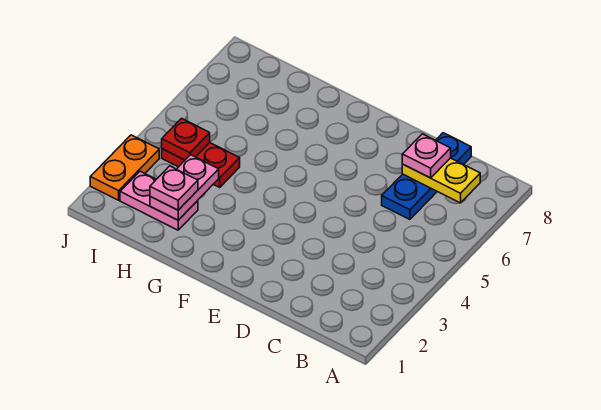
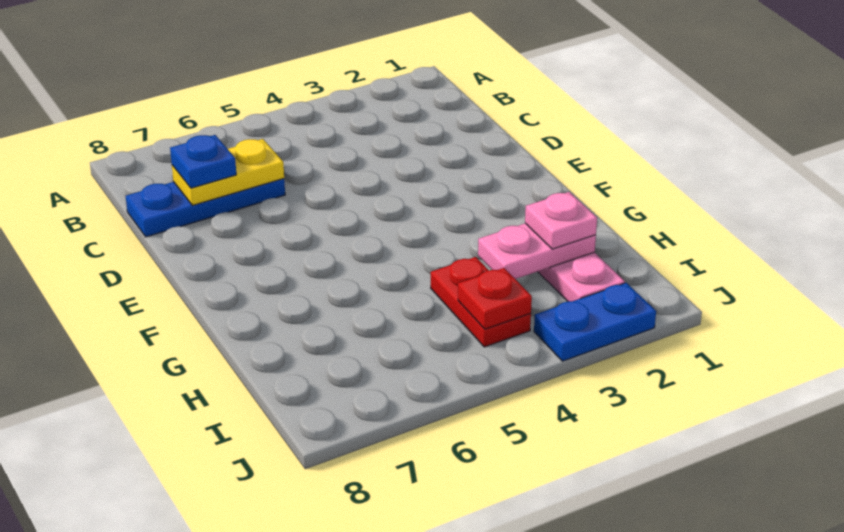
yellow 1x2 plate [402,158,480,203] -> yellow 1x2 plate turned to [172,139,284,205]
pink 1x1 plate [402,134,451,178] -> blue 1x1 plate [170,135,236,188]
orange 1x2 plate [90,135,159,200] -> blue 1x2 plate [534,283,656,361]

